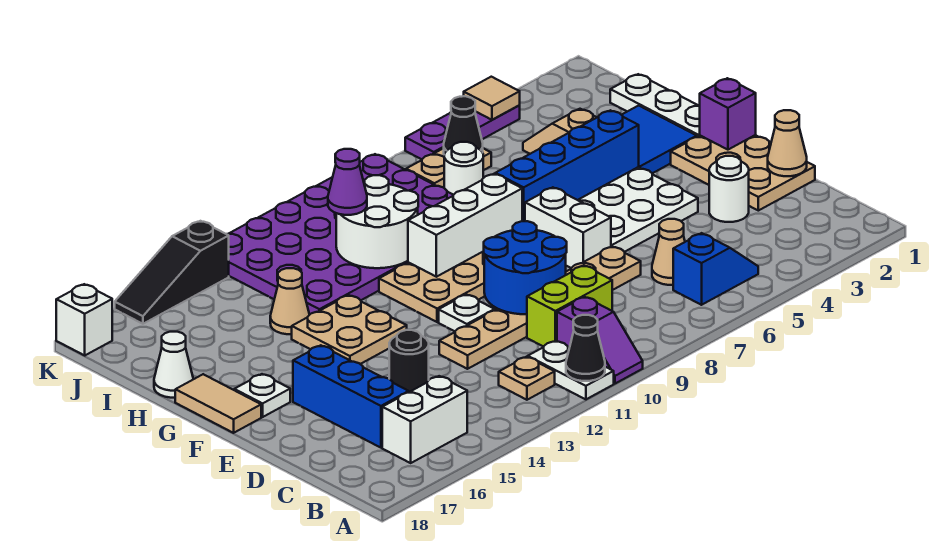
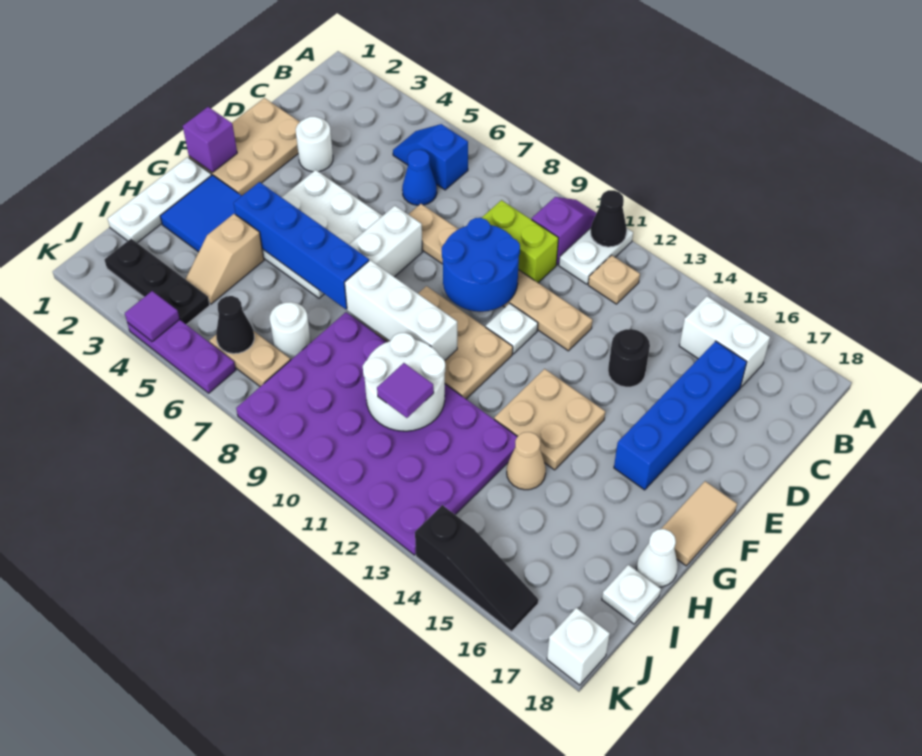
tan 1x1 cone [652,219,685,285] -> blue 1x1 cone [402,150,437,205]
blue 1x3 brick [293,345,409,448] -> blue 1x4 brick [614,341,747,490]
tan 1x1 cone [768,110,807,176] -> none
white 1x1 plate [234,374,290,417] -> white 1x1 plate moved to [602,565,661,624]
purple 1x1 cone [328,149,367,215] -> purple 1x1 tile [377,363,434,418]
none -> black 1x3 plate [105,239,210,325]
tan 1x1 tile [464,77,520,120] -> purple 1x1 tile [125,291,179,342]

